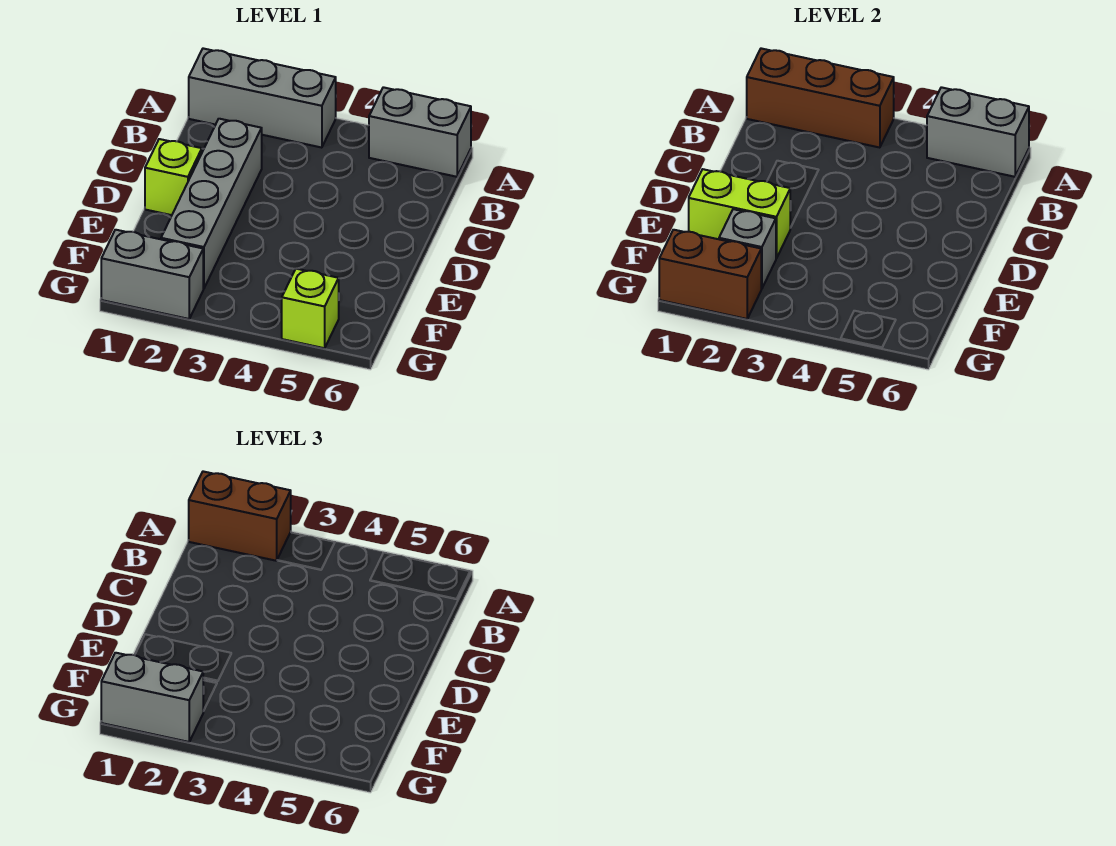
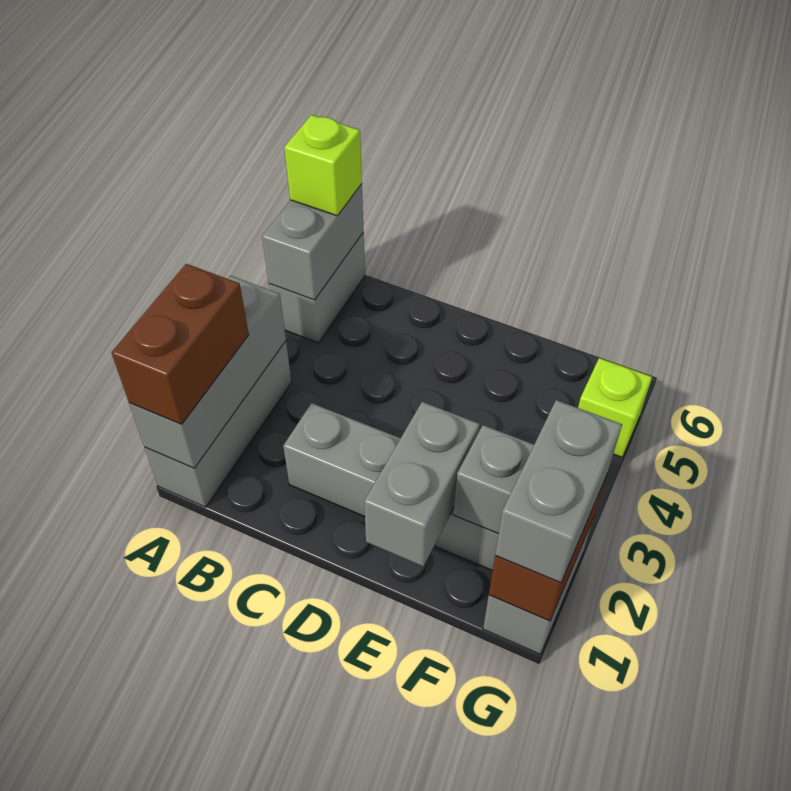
brown 1x3 brick [747,48,894,148] -> grey 1x3 brick [129,276,286,468]
lime 1x1 brick [145,139,202,215] -> lime 1x1 brick moved to [284,115,362,216]
lime 1x2 brick [689,169,791,258] -> grey 1x2 brick [364,402,480,566]

